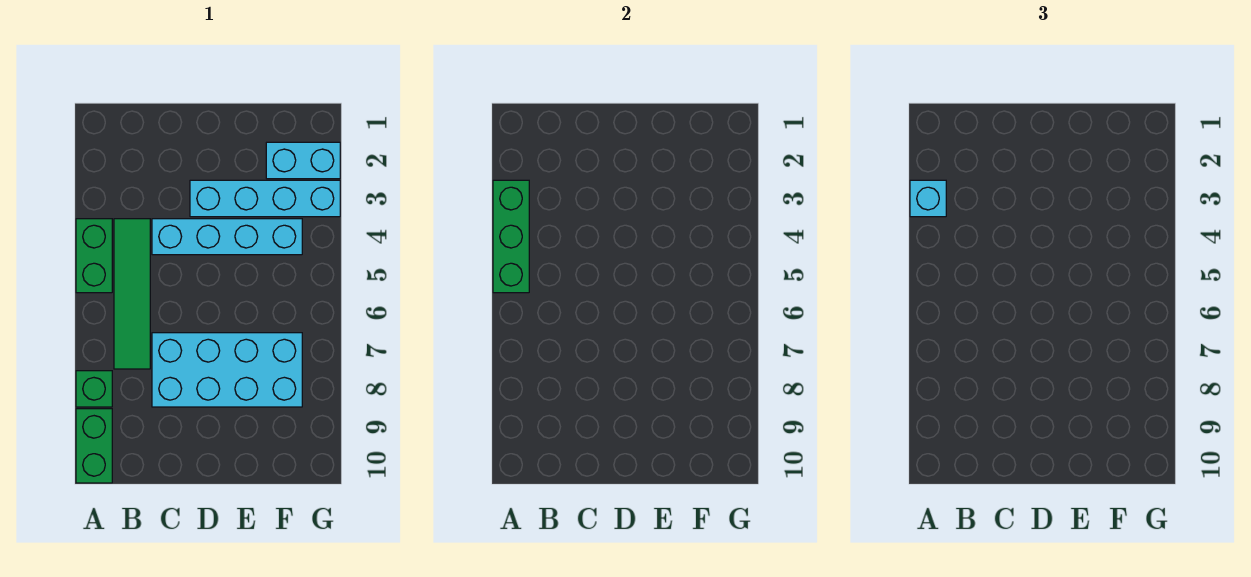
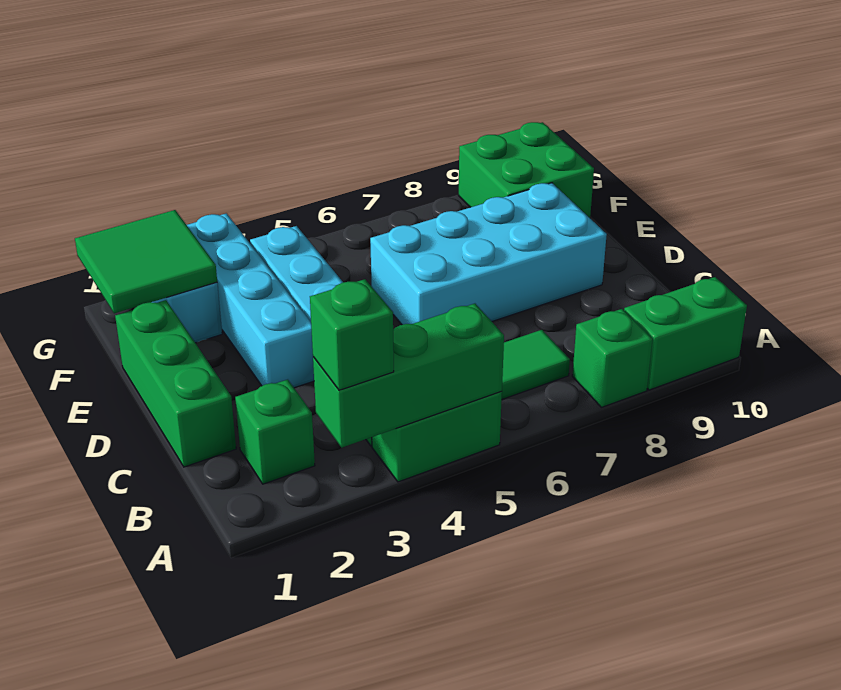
cyan 1x1 brick [910,180,946,217] -> green 1x1 brick [310,279,394,390]
none -> green 1x1 brick [235,380,315,484]
none -> green 1x3 brick [115,300,236,467]
cyan 2x4 brick [152,333,302,407] -> cyan 2x4 brick turned to [370,183,607,325]
none -> green 2x2 tile [75,210,217,313]
none -> green 2x2 brick [458,122,594,218]

